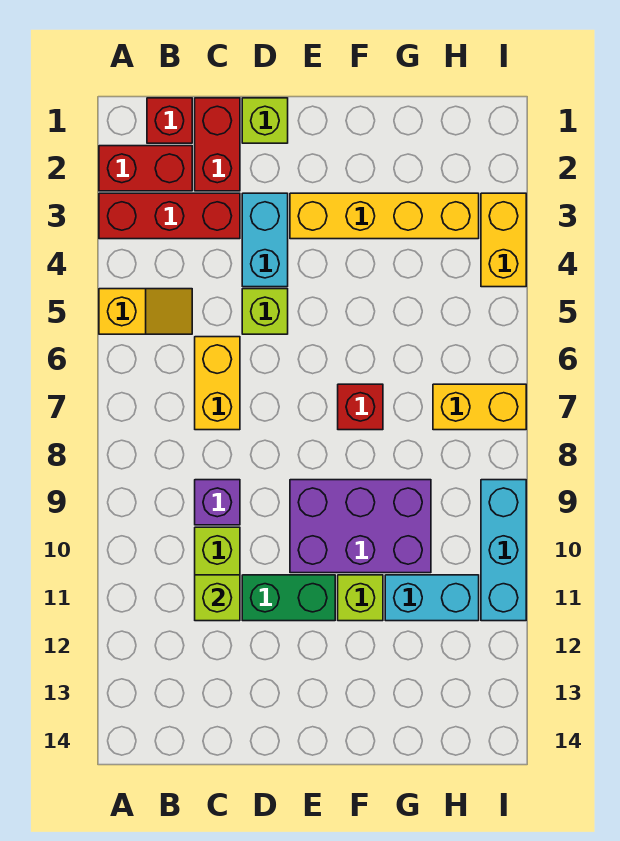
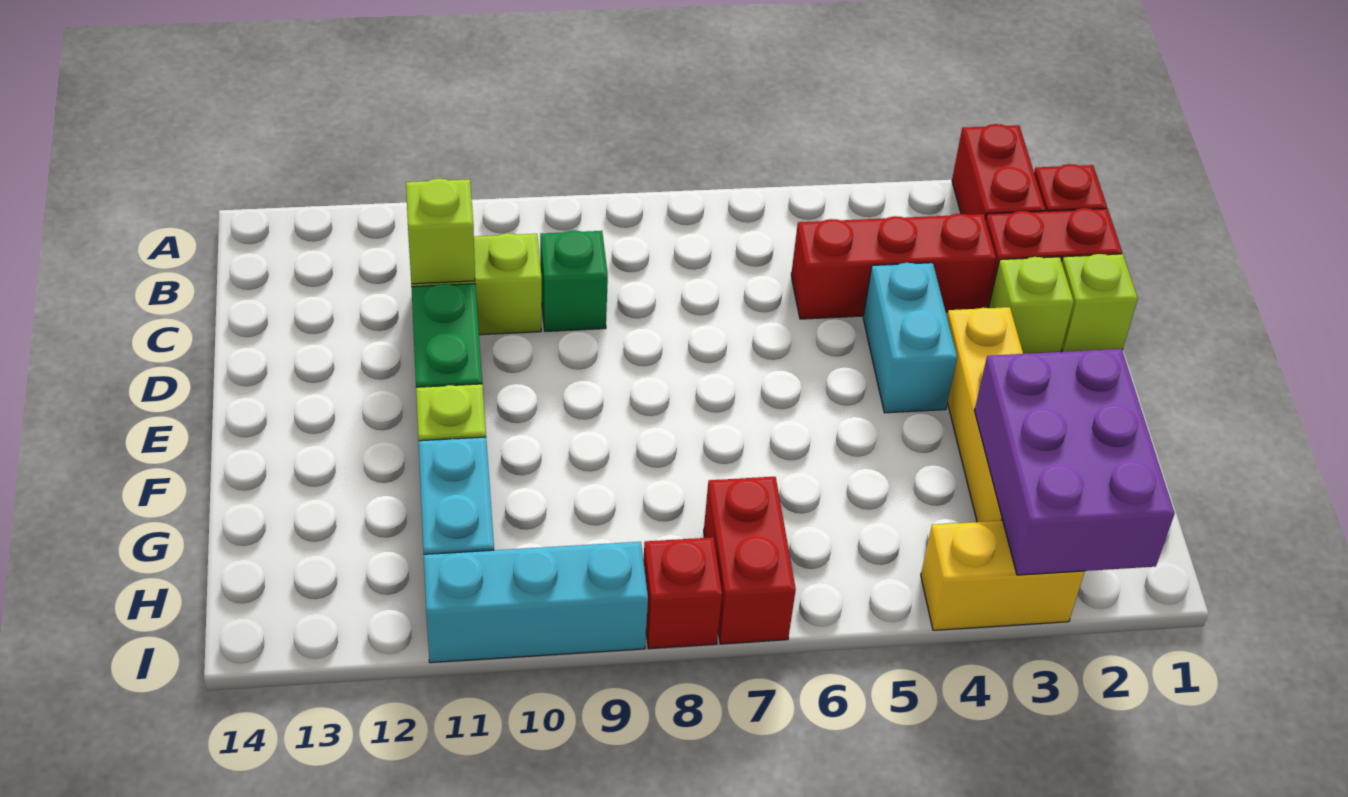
red 1x3 brick [99,193,240,239] -> red 1x3 brick turned to [791,214,996,319]
yellow 1x2 slope [99,289,192,334] -> none
yellow 1x2 brick [195,337,240,430] -> none
purple 1x1 brick [195,480,240,525] -> green 1x1 brick [540,230,608,331]
cyan 1x2 brick [242,193,288,287] -> cyan 1x2 brick turned to [863,263,957,413]
lime 1x1 brick [242,289,288,334] -> lime 1x1 brick moved to [989,257,1074,354]
purple 2x3 brick [290,480,431,573] -> purple 2x3 brick moved to [974,349,1175,575]
red 1x1 brick [338,384,383,430] -> red 1x1 brick moved to [643,537,722,649]
yellow 1x2 brick [433,384,526,430] -> red 1x2 brick [704,477,796,644]

